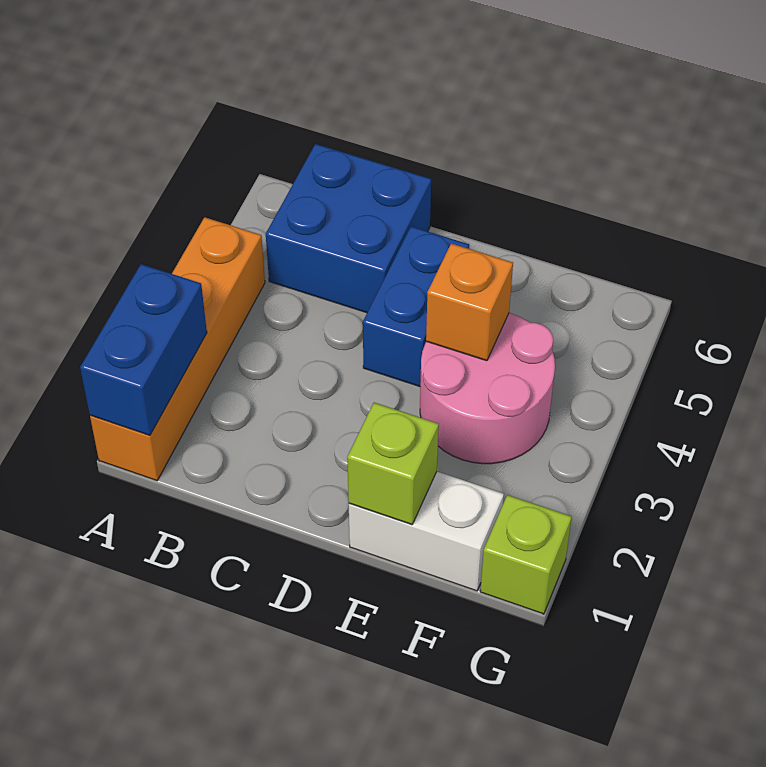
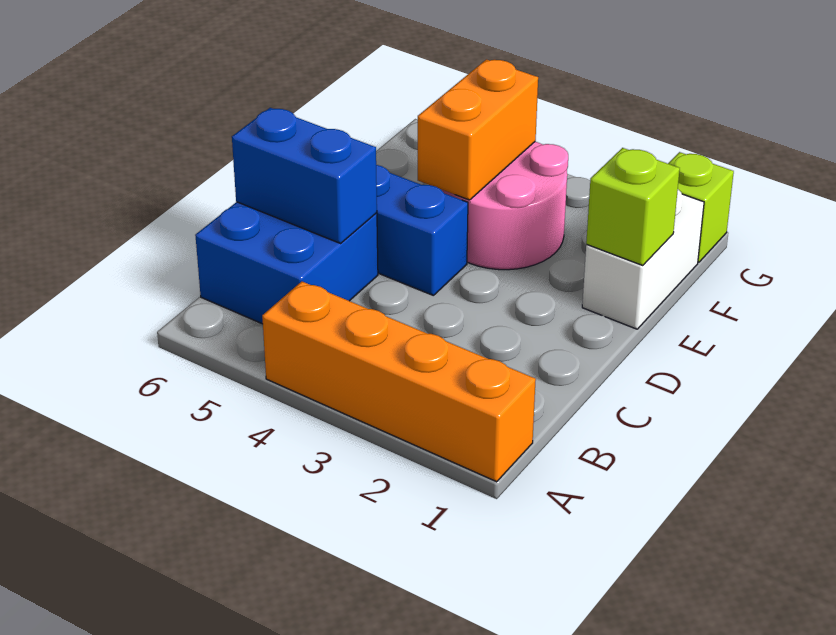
blue 1x2 brick [80,264,207,435] -> blue 1x2 brick moved to [232,108,377,243]
orange 1x1 brick [426,243,513,361] -> orange 1x2 brick [418,59,538,200]

